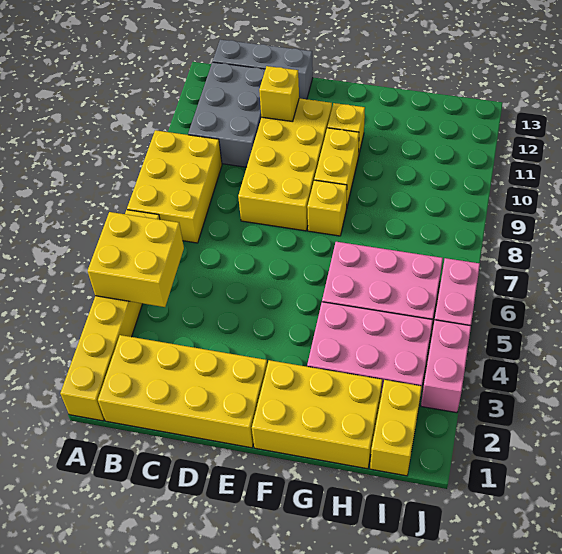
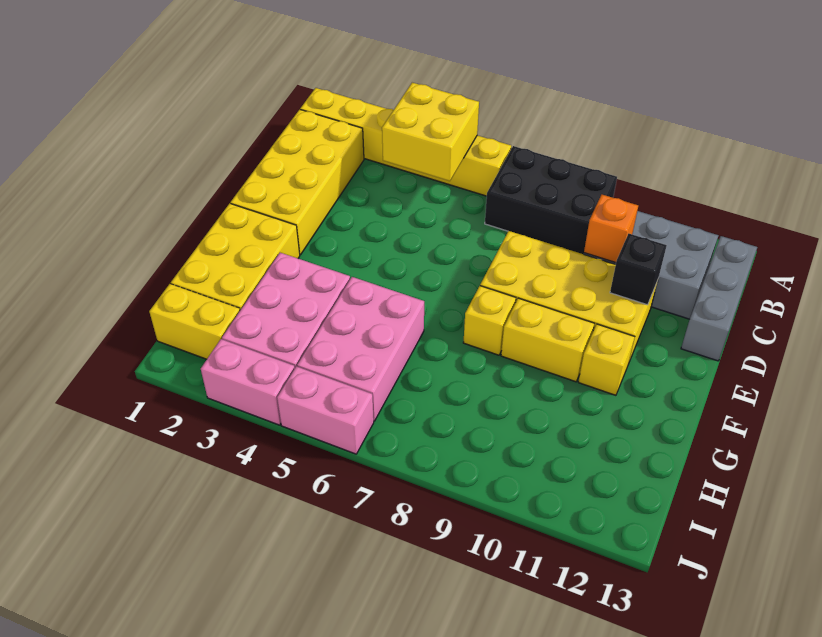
yellow 2x3 brick [127,130,222,243] -> black 2x3 brick [485,146,617,254]
none -> orange 1x1 brick [584,195,638,263]
yellow 1x1 brick [259,66,299,122] -> black 1x1 brick [610,234,667,305]

